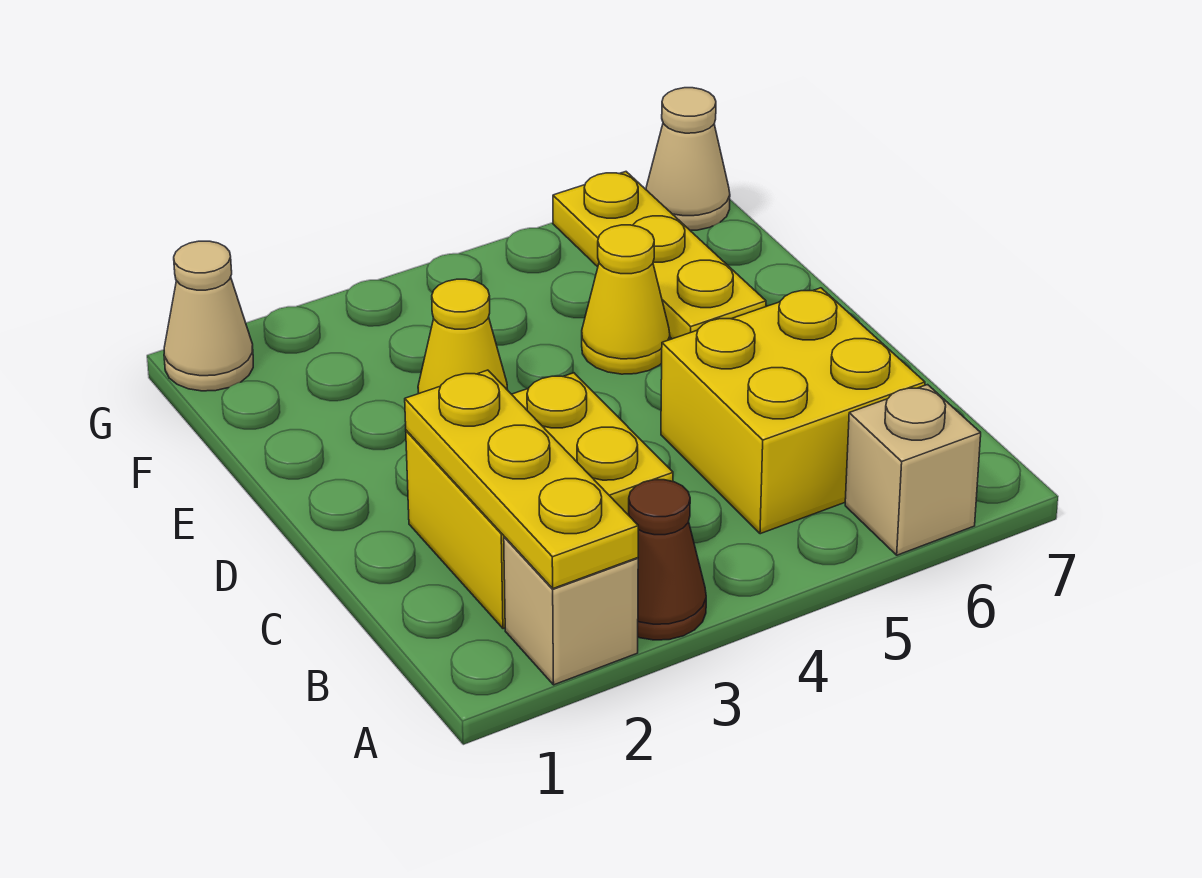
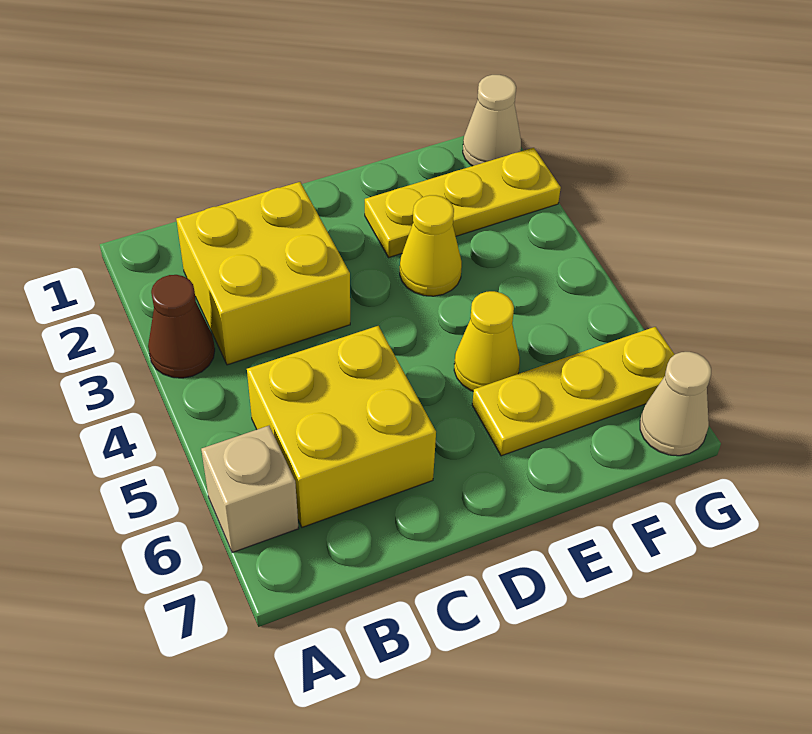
tan 1x1 brick [504,537,638,685] -> none
yellow 1x3 plate [405,370,638,588] -> yellow 1x3 plate moved to [365,148,561,258]

